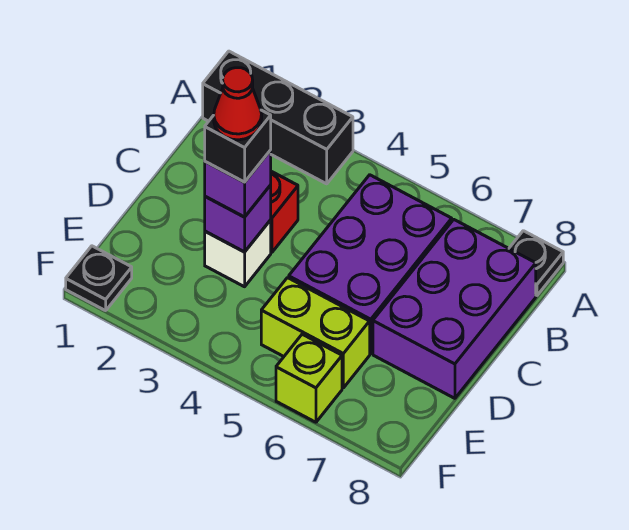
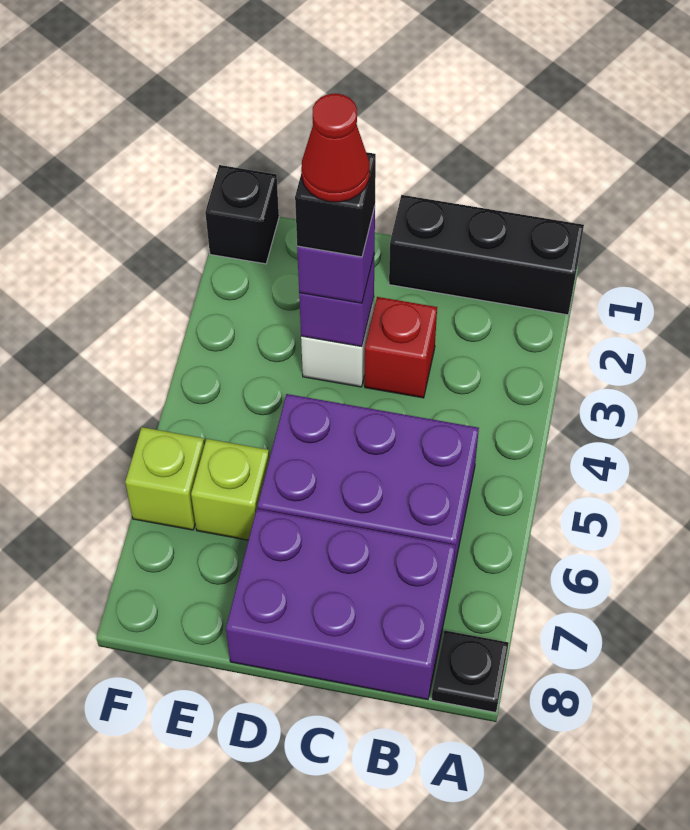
black 1x3 brick [203,51,353,184] -> black 1x3 brick turned to [389,195,584,315]
lime 1x2 brick [261,278,370,388] -> lime 1x1 brick [191,439,269,540]
black 1x1 plate [66,246,132,311] -> black 1x1 brick [205,165,279,264]

